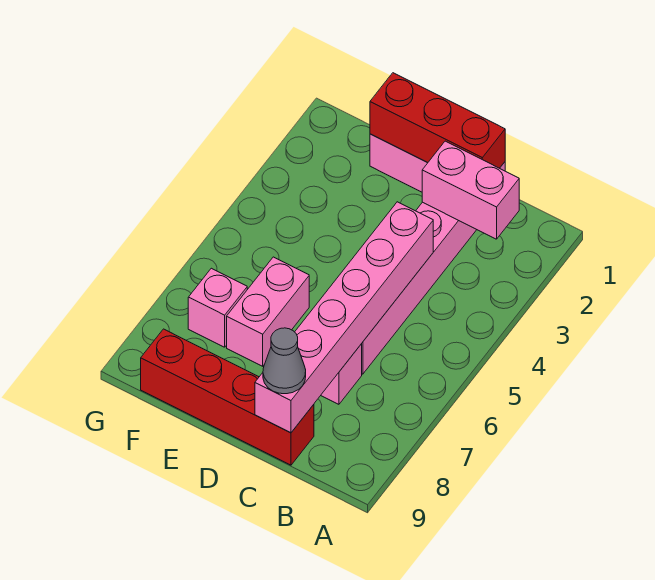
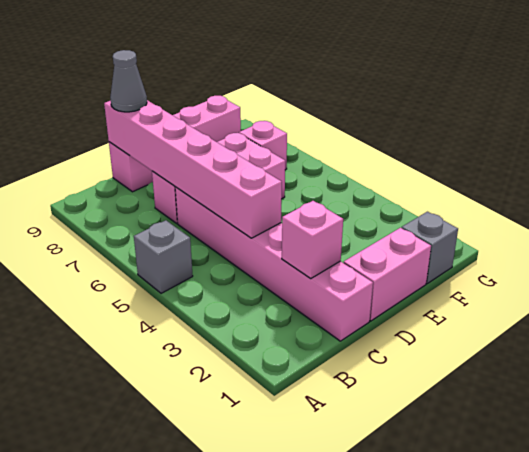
none -> grey 1x1 brick [134,220,193,293]
pink 1x2 brick [422,141,519,239] -> pink 1x1 brick [282,201,343,279]
red 1x3 brick [370,73,505,168] -> none
red 1x4 brick [141,329,314,465] -> pink 1x4 brick [109,96,241,192]
none -> grey 1x1 brick [402,212,458,283]

